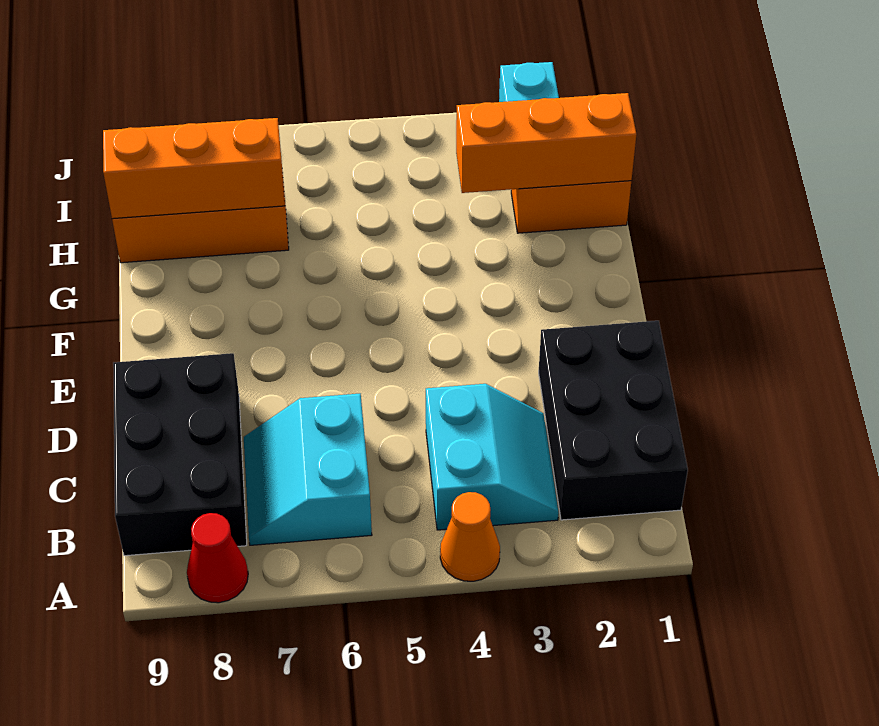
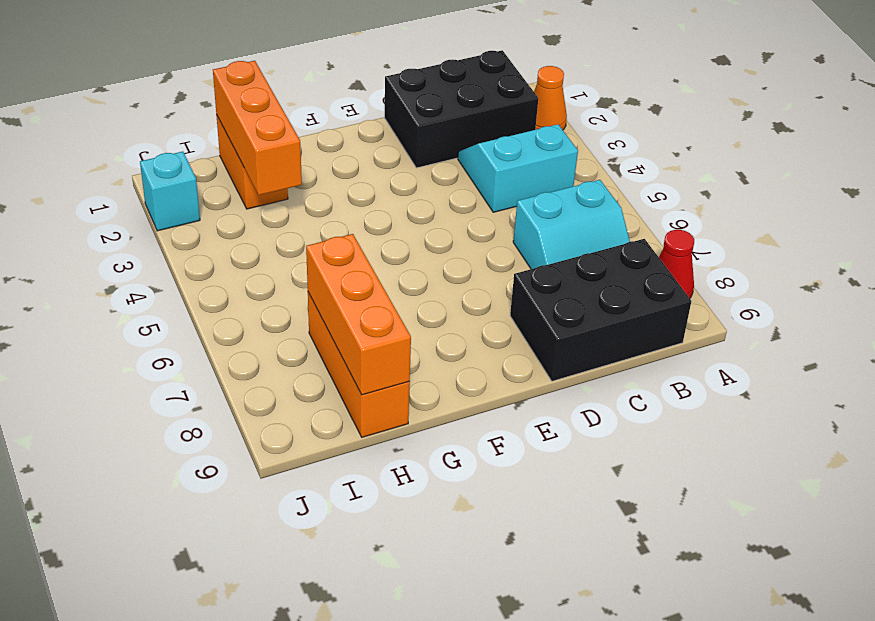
orange 1x1 cone [440,492,500,581] -> orange 1x1 cone moved to [534,66,567,130]

